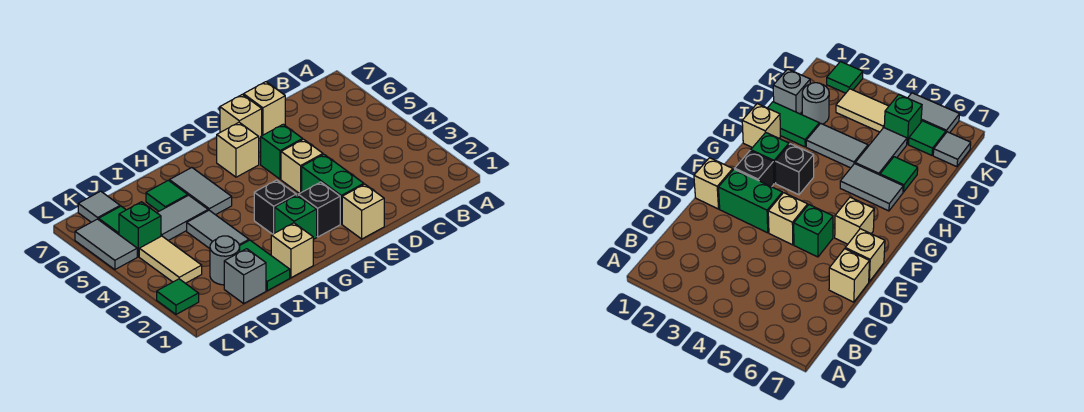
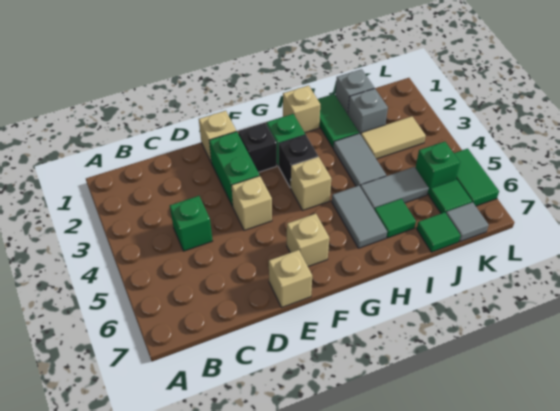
tan 1x1 brick [244,82,285,136] -> tan 1x1 brick moved to [291,157,331,210]
green 1x1 brick [261,124,303,179] -> green 1x1 brick moved to [170,196,212,251]
grey 1x1 round brick [210,236,240,285] -> grey 1x1 brick [348,88,388,134]
tan 1x2 tile [139,236,202,283] -> tan 1x2 tile turned to [361,116,426,159]
green 1x1 tile [157,279,199,314] -> green 1x1 tile moved to [417,212,460,252]
grey 1x2 tile [75,219,137,270] -> green 1x2 tile [454,149,499,206]

